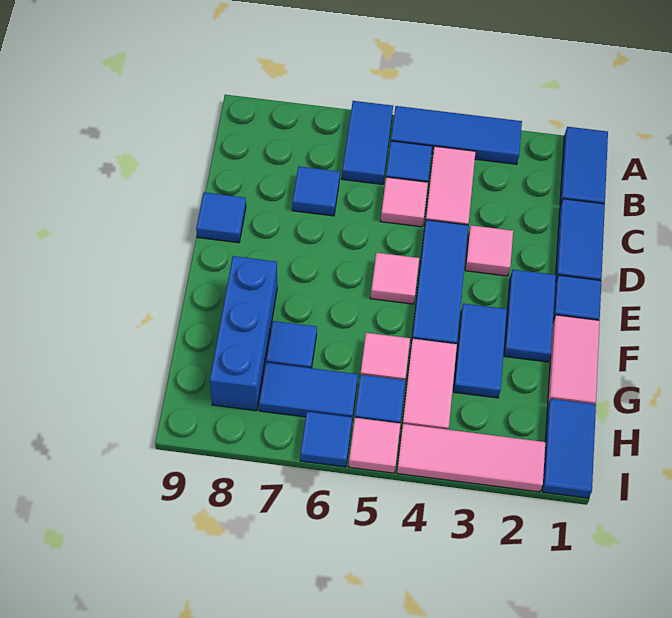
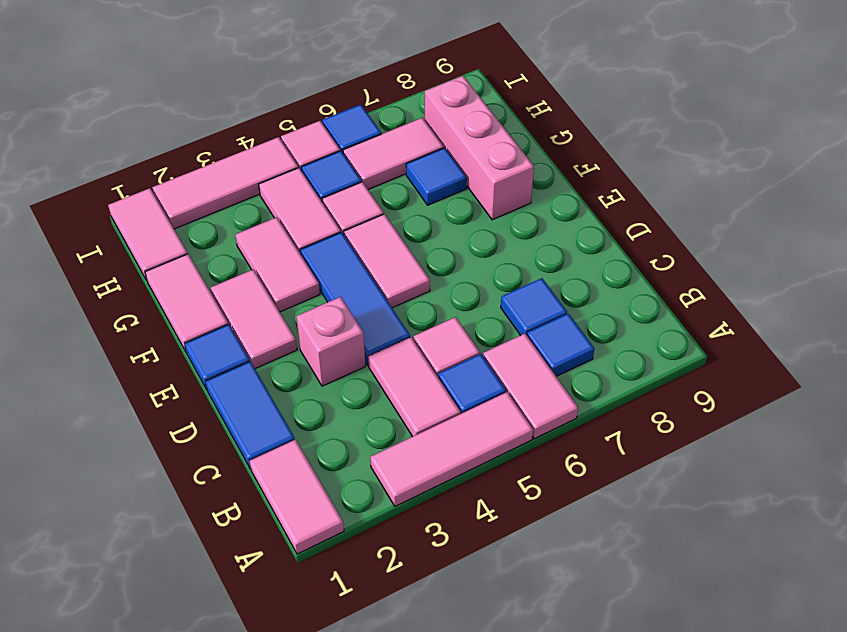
blue 1x2 tile [560,127,608,206] -> pink 1x2 tile [250,440,344,554]
blue 1x3 tile [391,106,522,164] -> pink 1x3 tile [370,392,533,506]
blue 1x2 tile [342,101,393,184] -> pink 1x2 tile [483,334,578,439]
pink 1x1 tile [465,225,513,276] -> pink 1x1 brick [296,297,365,386]
blue 1x1 tile [196,192,246,243] -> blue 1x1 tile moved to [527,314,594,376]
blue 1x2 tile [504,270,556,362] -> pink 1x2 tile [211,269,297,369]
pink 1x1 tile [371,253,419,304] -> pink 1x2 tile [344,214,430,308]
blue 1x2 tile [454,304,507,398] -> pink 1x2 tile [235,217,320,312]
blue 1x3 brick [210,256,277,411] -> pink 1x3 brick [425,76,534,220]
blue 1x2 tile [542,399,596,498] -> pink 1x2 tile [108,188,188,280]
blue 1x2 tile [259,363,358,418] -> pink 1x2 tile [343,118,444,189]

